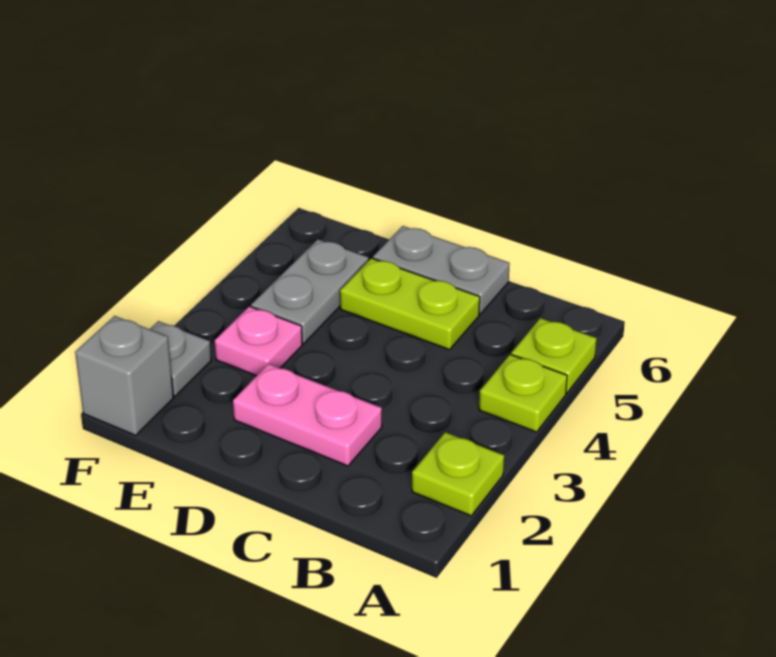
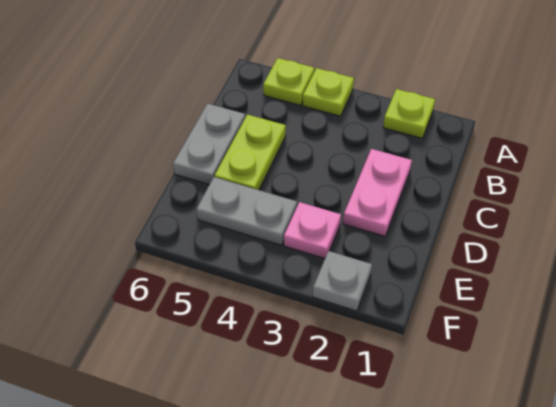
grey 1x1 brick [75,316,173,435] -> none

